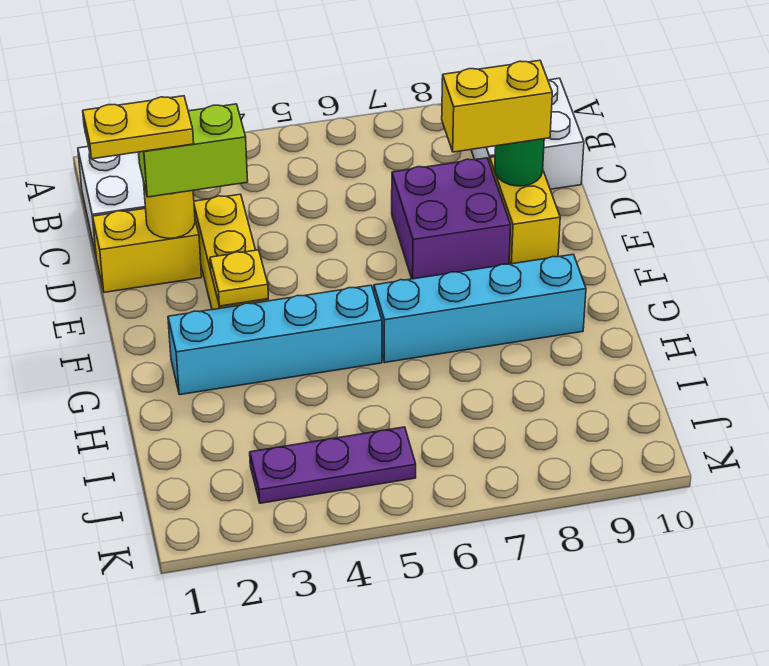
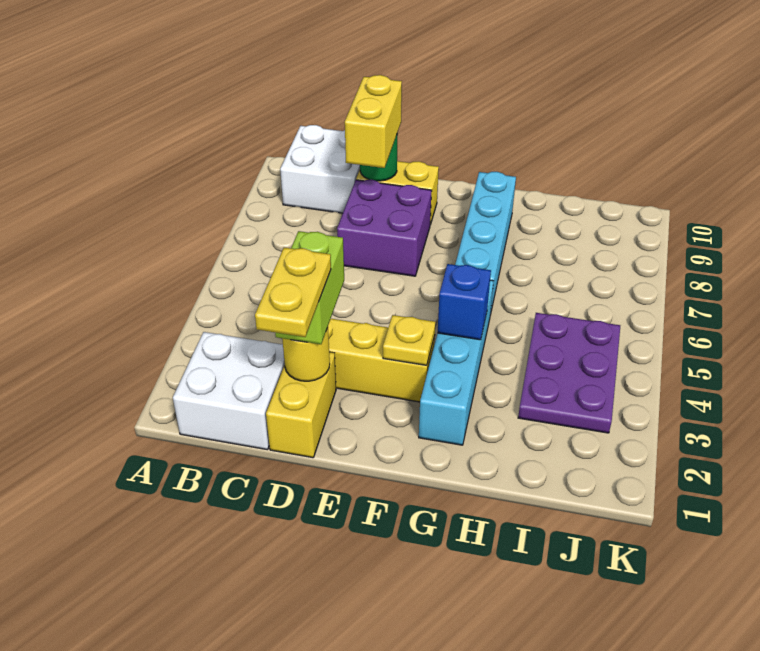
none -> blue 1x1 brick [438,264,491,340]
purple 1x3 plate [250,427,416,503] -> purple 2x3 plate [518,313,620,433]

